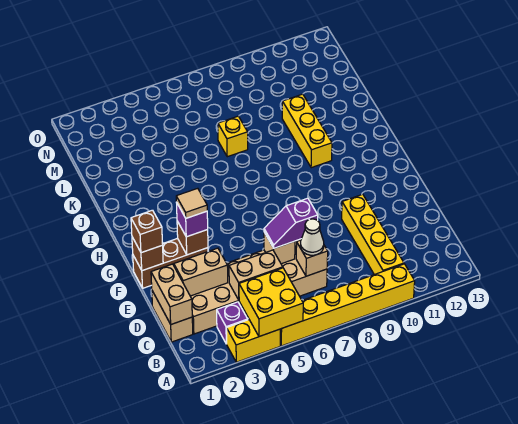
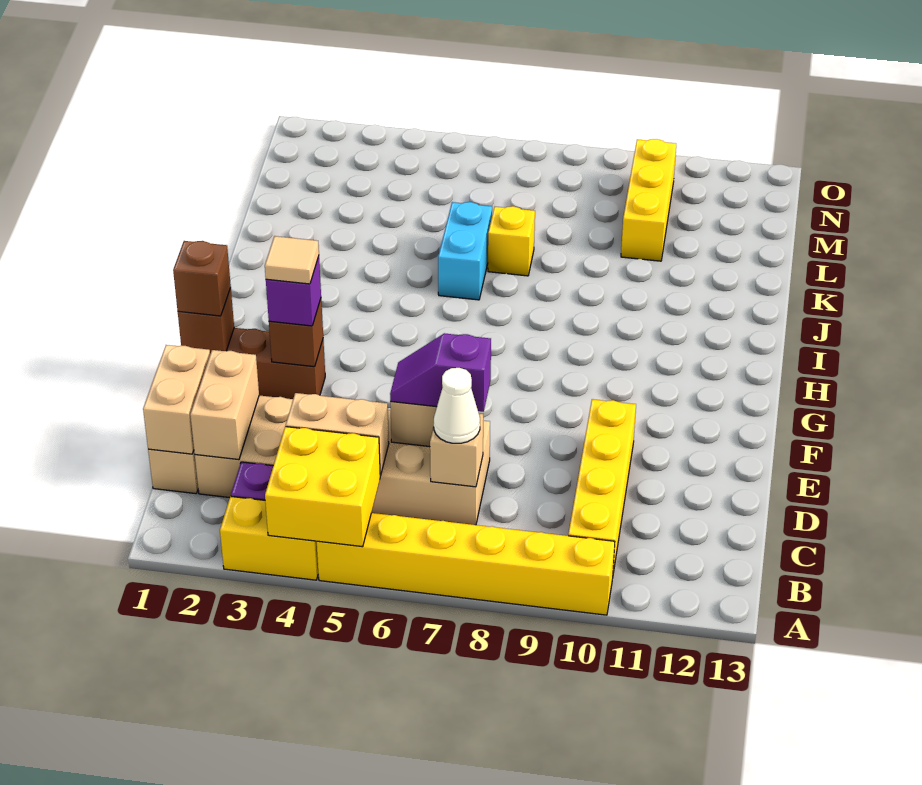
tan 1x2 brick [174,248,228,296] -> tan 1x2 brick turned to [190,350,259,460]
yellow 1x3 brick [282,94,332,168] -> yellow 1x3 brick moved to [621,139,676,261]
none -> cyan 1x2 brick [438,202,492,300]

